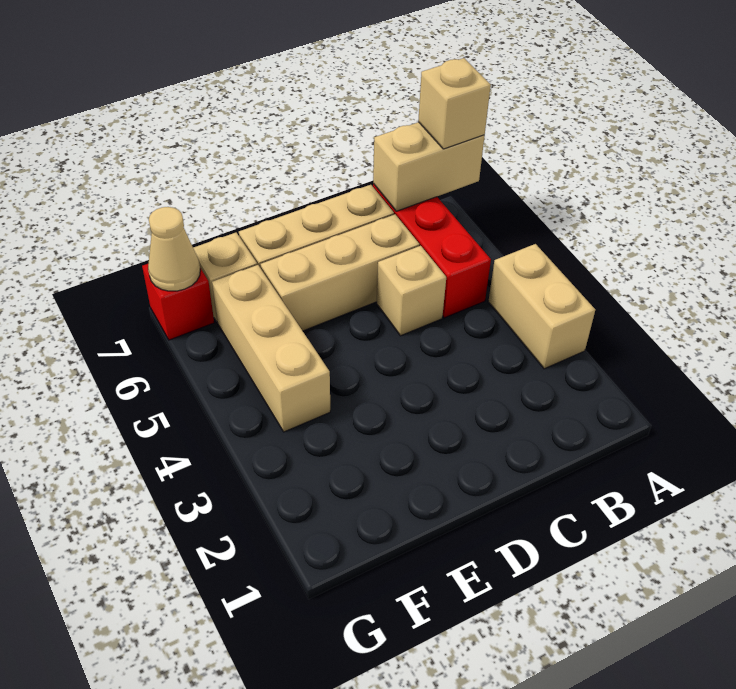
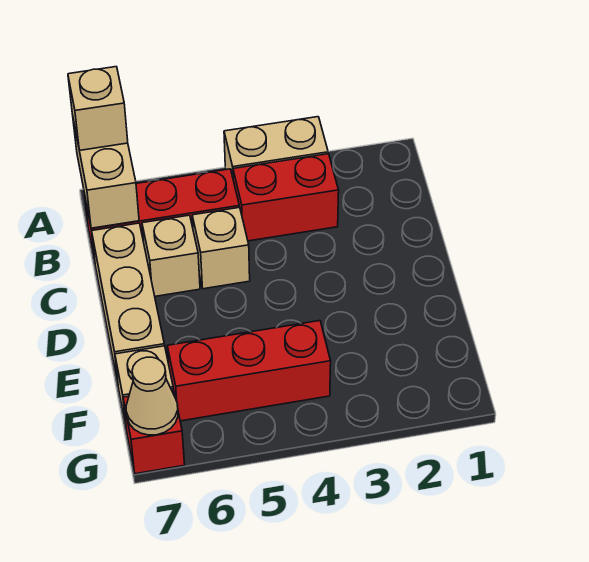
none -> red 1x2 brick [233,154,339,241]
tan 1x3 brick [260,214,420,331] -> tan 1x1 brick [142,215,200,296]
tan 1x3 brick [212,265,330,432] -> red 1x3 brick [167,321,331,421]

